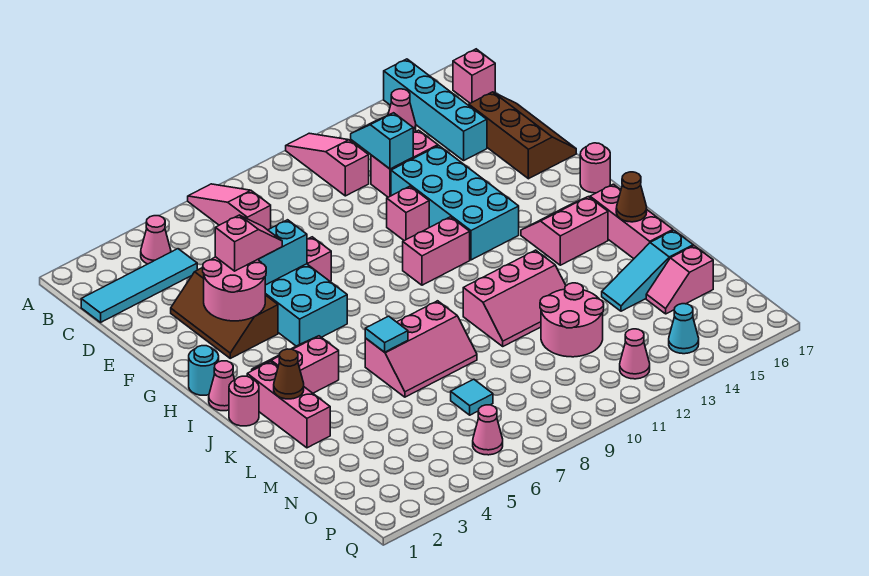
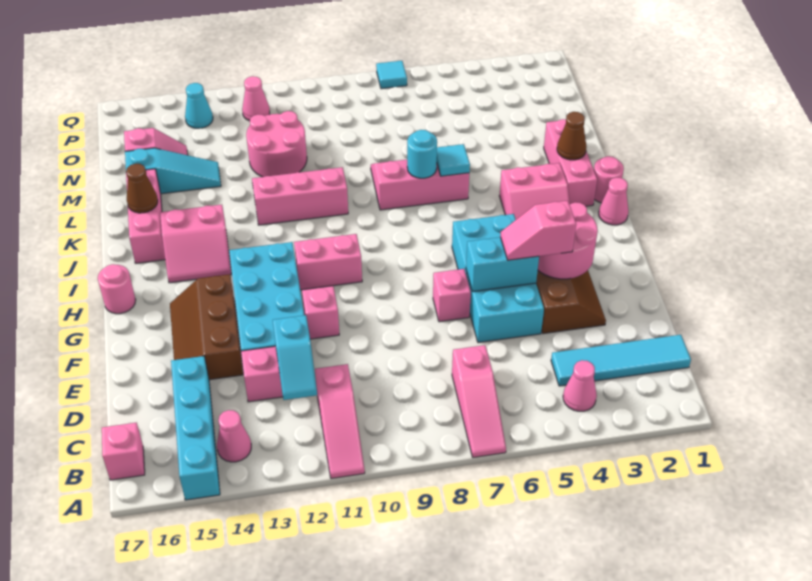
brown 2x3 slope [469,92,576,179] -> brown 2x3 slope moved to [170,274,243,380]
cyan 1x1 round brick [189,346,219,395] -> cyan 1x1 round brick moved to [407,130,437,178]
cyan 1x1 tile [451,379,493,415] -> cyan 1x1 tile moved to [376,61,407,89]
pink 1x1 cone [473,405,503,455] -> none

